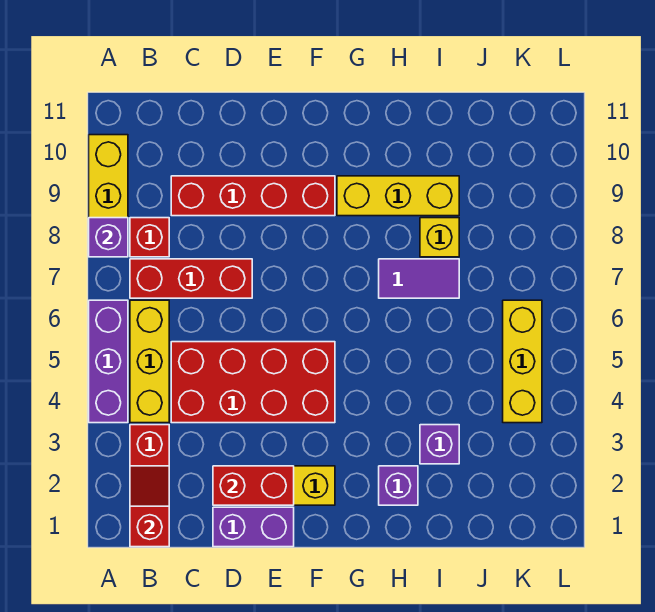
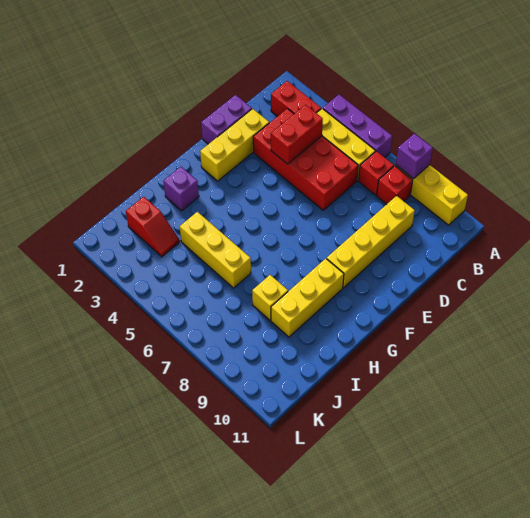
red 1x2 slope [130,466,169,547] -> red 1x2 slope moved to [126,197,180,257]
red 1x3 brick [130,259,252,298] -> red 1x1 brick [359,151,394,195]
red 2x4 brick [171,342,335,423] -> red 2x4 brick turned to [253,109,358,210]
red 1x4 brick [171,176,335,216] -> yellow 1x4 brick [327,196,415,288]
red 1x2 brick [213,466,294,505] -> red 1x2 brick moved to [271,105,323,164]
purple 1x2 tile [379,259,459,298] -> none
purple 1x1 brick [420,425,459,464] -> none
yellow 1x3 brick [503,300,542,423] -> yellow 1x3 brick moved to [180,212,251,288]

